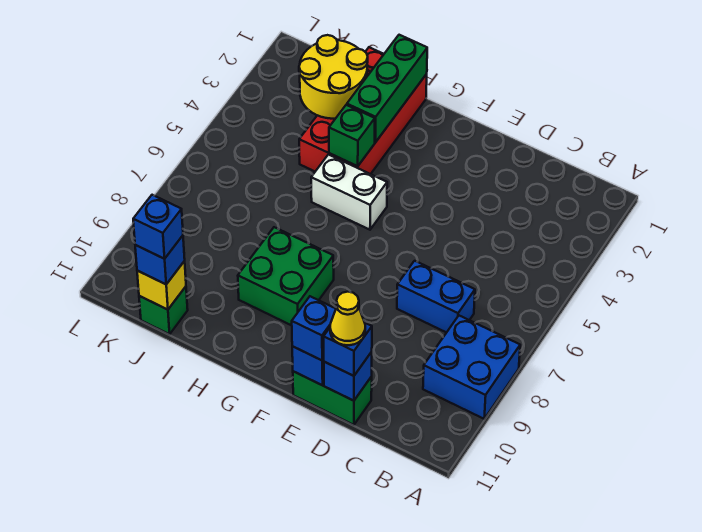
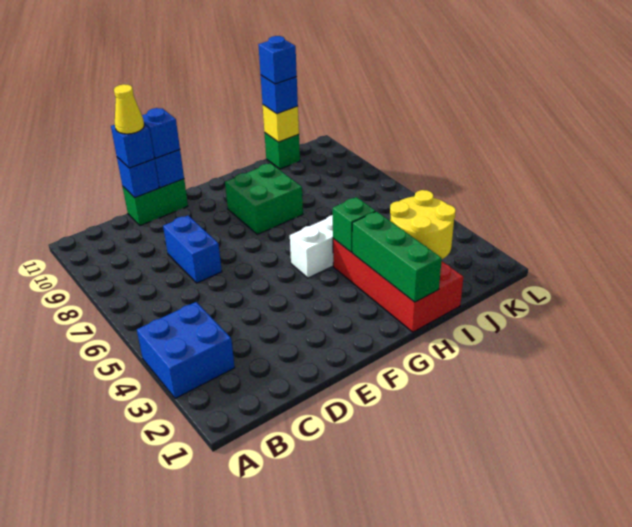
blue 2x2 brick [423,316,520,419] -> blue 2x2 brick moved to [137,302,235,399]
blue 1x2 brick [397,261,475,333] -> blue 1x2 brick turned to [163,216,222,283]

